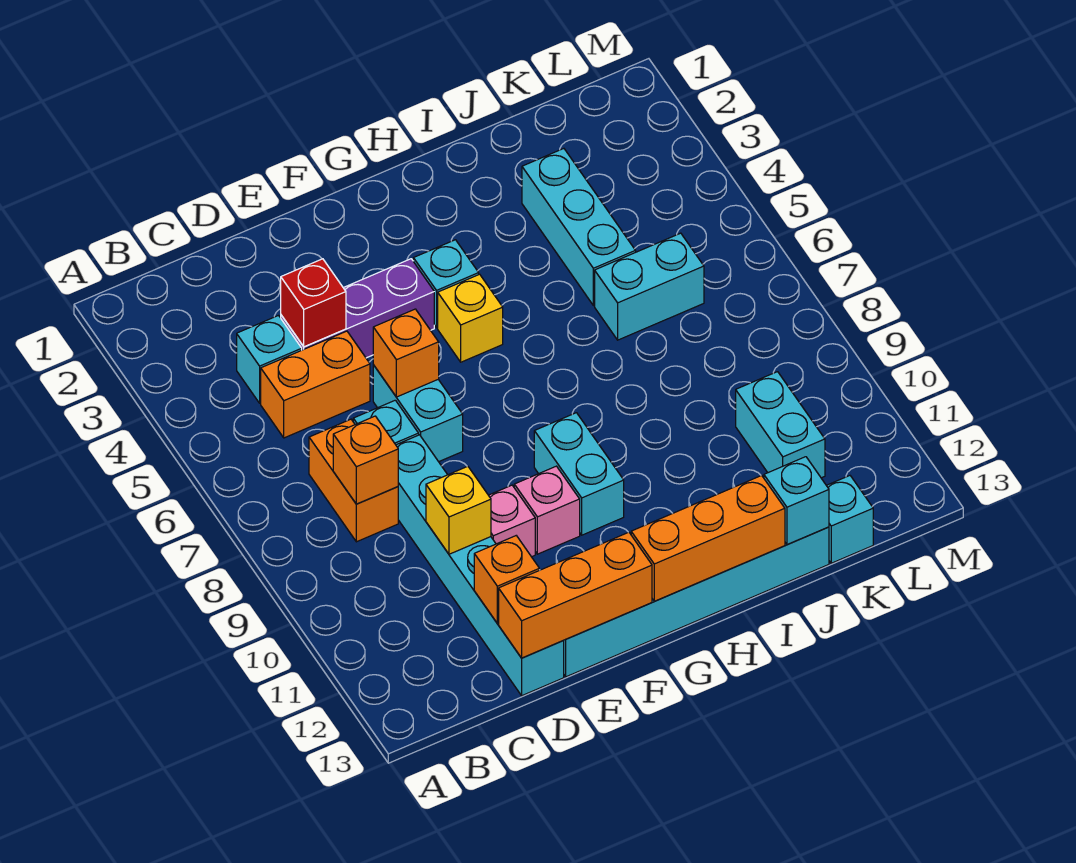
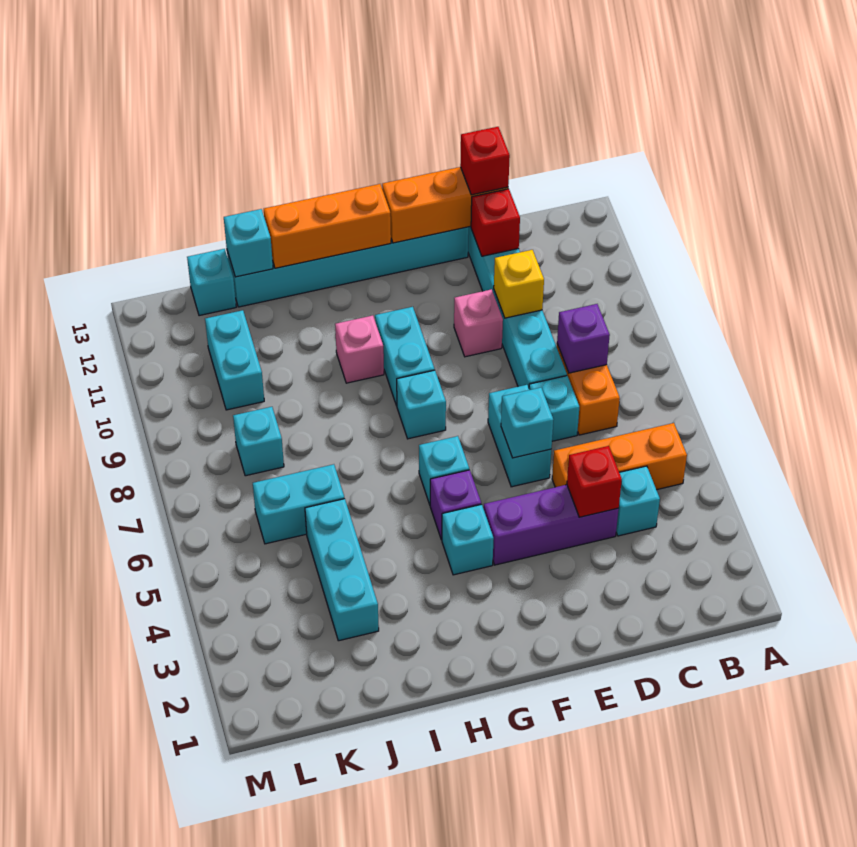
orange 1x2 brick [261,331,370,438] -> orange 1x3 brick [552,423,687,490]
orange 1x1 brick [333,416,398,504] -> purple 1x1 brick [557,304,610,373]
orange 1x1 brick [474,536,539,623] -> red 1x1 brick [471,189,520,256]
none -> red 1x1 brick [460,127,510,195]
orange 1x1 brick [373,309,439,397] -> cyan 1x1 brick [501,388,553,458]
pink 1x1 brick [514,466,580,554] -> pink 1x1 brick moved to [335,315,384,383]
yellow 1x1 brick [438,274,503,362] -> purple 1x1 brick [430,470,481,540]
none -> cyan 1x1 brick [419,436,469,505]
none -> cyan 1x1 brick [397,370,446,439]
none -> cyan 1x1 brick [233,407,284,476]

